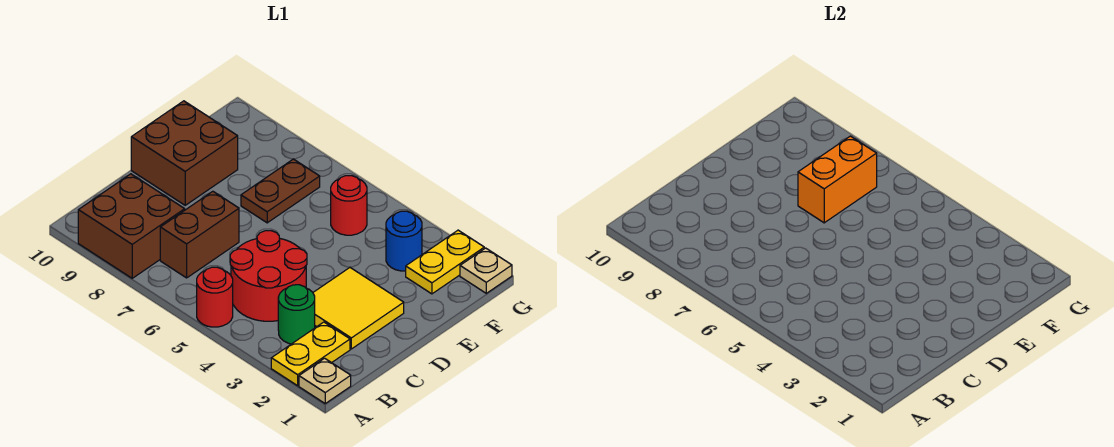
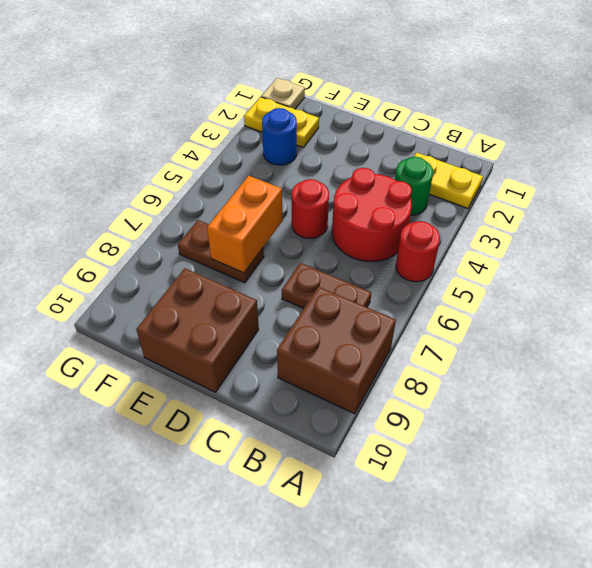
tan 1x1 plate [299,358,351,403] -> none
brown 1x2 brick [160,191,239,278] -> brown 1x2 plate [282,263,371,309]
yellow 2x2 tile [313,268,404,349] -> none
orange 1x2 brick [798,136,877,223] -> orange 1x2 brick turned to [207,176,283,273]
red 1x1 round brick [331,176,367,235] -> red 1x1 round brick moved to [292,179,329,238]

